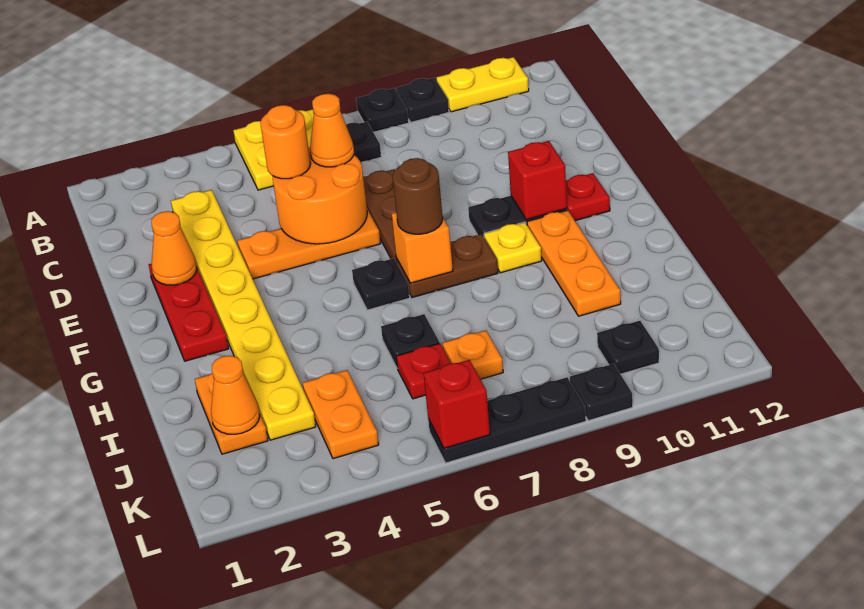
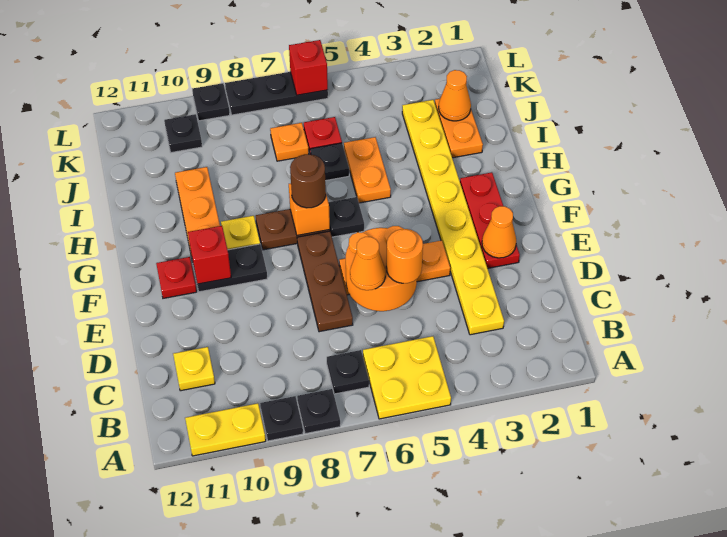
none -> yellow 1x1 plate [173,347,215,391]
orange 1x2 plate [303,370,379,459] -> orange 1x2 plate moved to [344,137,391,203]

